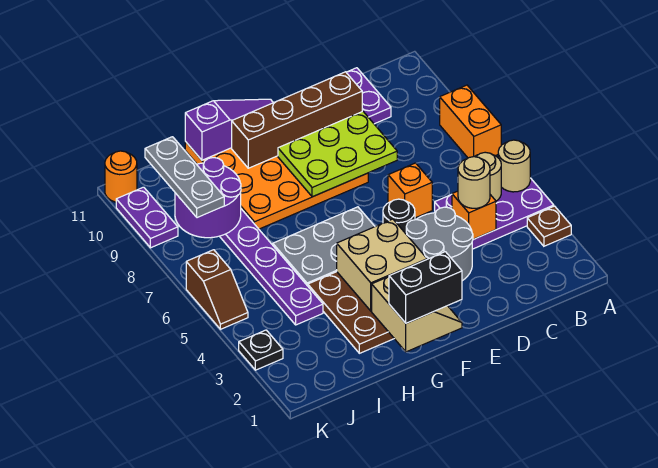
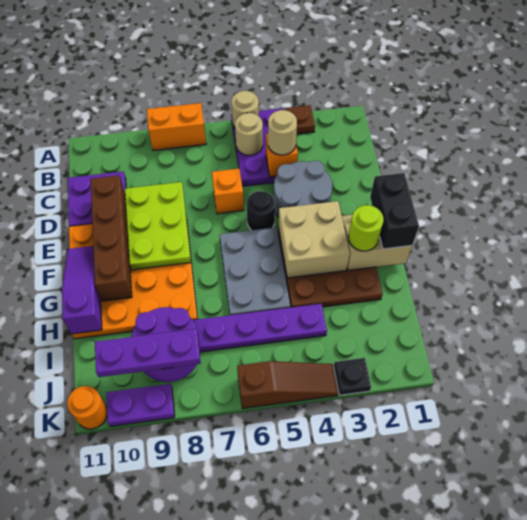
none -> lime 1x1 round brick [348,205,384,251]
grey 1x3 plate [145,137,224,218] -> purple 1x3 plate [95,329,201,377]
brown 1x2 slope [186,250,248,329] -> brown 1x3 slope [237,361,338,409]

